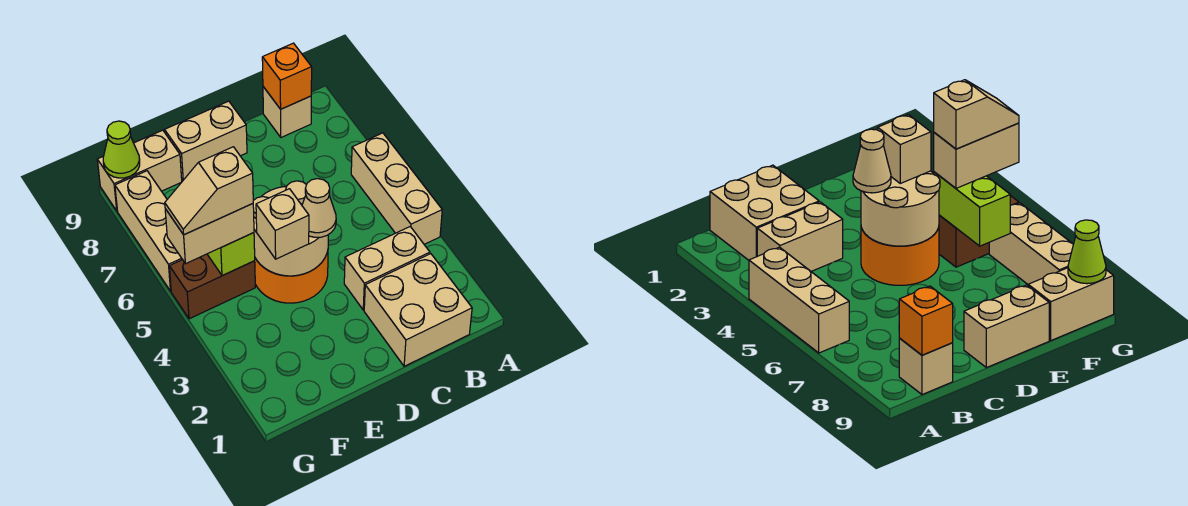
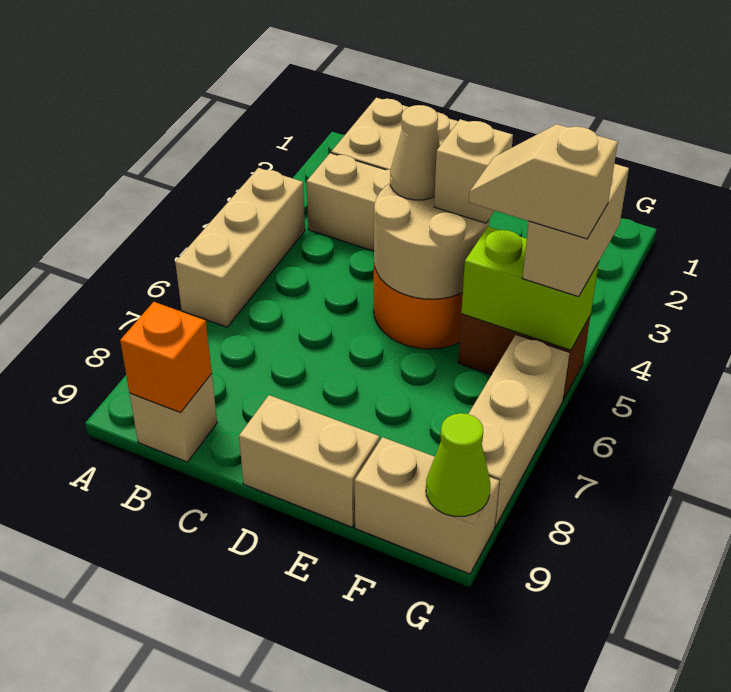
lime 1x2 brick [207,233,255,276] -> lime 1x2 brick turned to [461,227,599,350]
tan 1x2 brick [165,204,254,264] -> tan 1x2 brick turned to [523,164,629,297]
tan 1x2 slope [165,147,253,235] -> tan 1x2 slope turned to [469,124,618,239]

